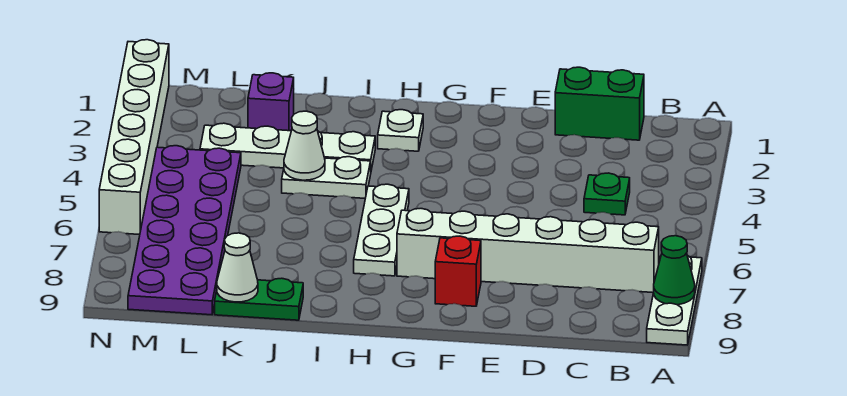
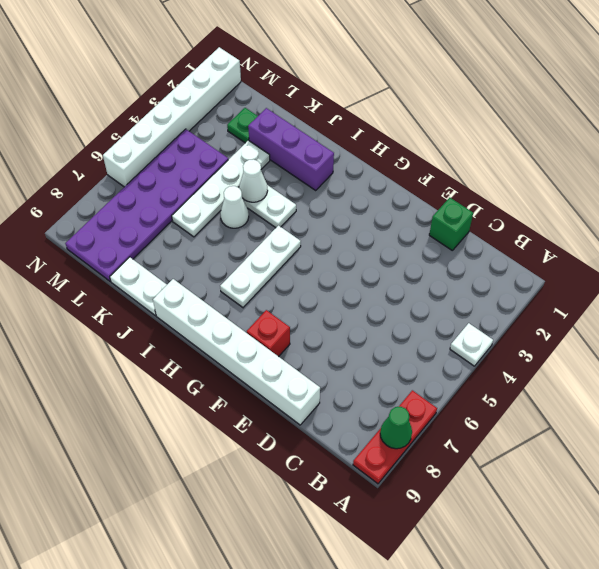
white 1x3 plate [647,255,702,345] -> red 1x3 plate [353,390,437,484]
white 1x6 brick [397,209,659,293] -> white 1x6 brick moved to [153,279,320,425]
green 1x2 brick [555,67,644,140] -> green 1x1 brick [429,198,473,251]
green 1x1 plate [584,173,630,215] -> green 1x1 plate moved to [227,108,258,143]
white 1x1 plate [378,110,423,151] -> white 1x1 plate moved to [450,323,493,366]
white 1x4 plate [200,123,375,170] -> white 1x4 plate turned to [172,140,270,237]
green 1x2 plate [215,278,303,320] -> white 1x2 plate [110,257,167,316]
purple 1x1 brick [248,73,294,131] -> purple 1x3 brick [248,108,334,190]
white 1x1 cone [217,233,258,302] -> white 1x1 cone moved to [220,186,249,228]

